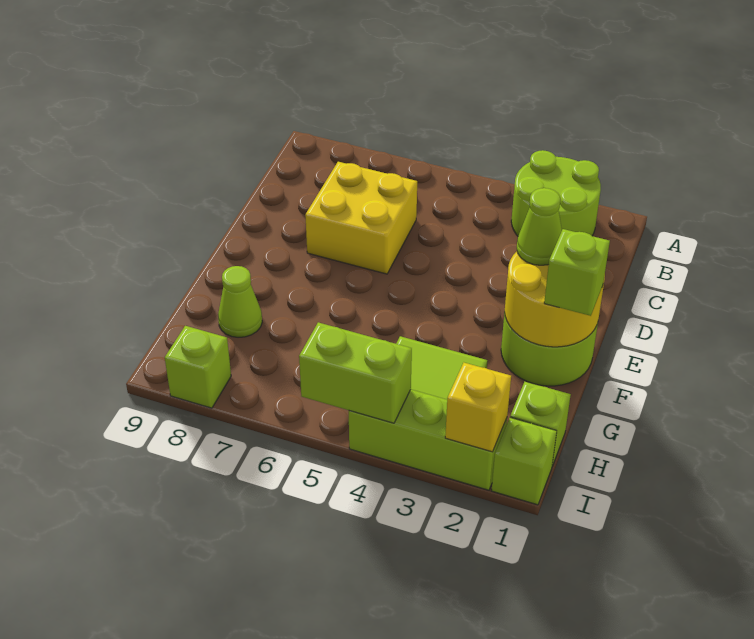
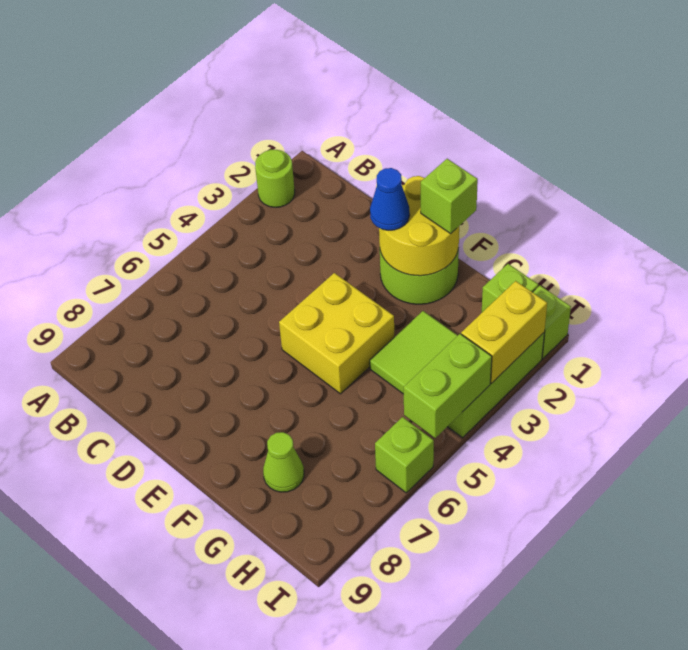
lime 2x2 round brick [511,150,601,236] -> lime 1x1 round brick [255,150,295,207]
yellow 2x2 brick [305,162,417,274] -> yellow 2x2 brick moved to [279,273,394,394]
lime 1x1 cone [517,188,562,265] -> blue 1x1 cone [370,168,410,230]
yellow 1x1 brick [445,363,511,452] -> yellow 1x2 brick [461,281,547,383]
lime 1x1 brick [165,326,231,408] -> lime 1x1 brick moved to [375,417,434,493]

